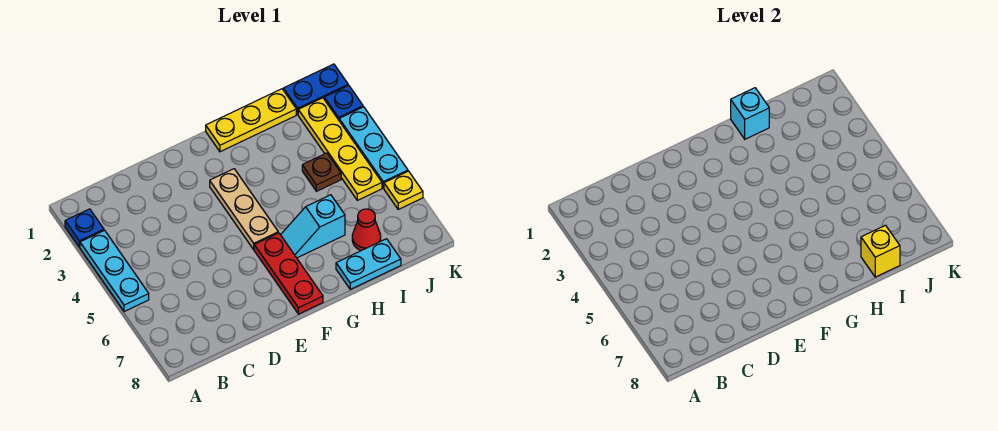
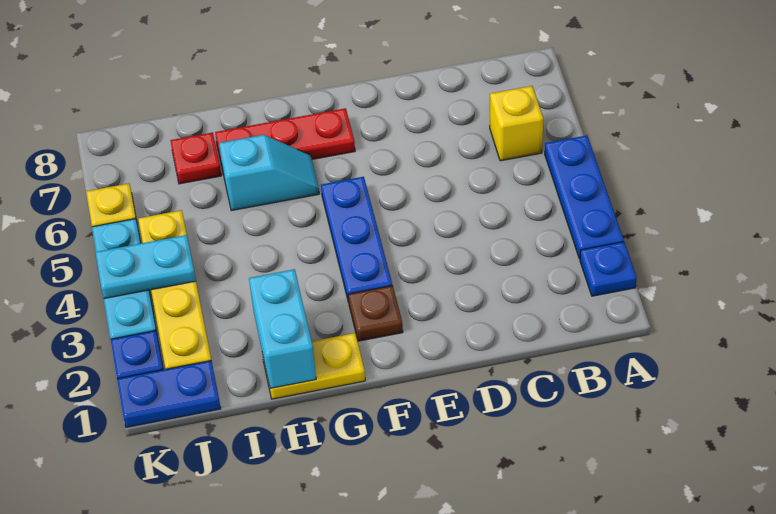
cyan 1x3 plate [80,230,149,312] -> blue 1x3 plate [545,135,624,259]
tan 1x3 plate [210,169,278,250] -> blue 1x3 plate [321,177,392,303]
red 1x3 plate [254,233,323,314] -> red 1x3 plate turned to [215,108,355,170]
yellow 1x3 plate [206,89,296,152] -> yellow 1x2 plate [263,333,365,399]
cyan 1x1 brick [731,88,769,139] -> cyan 1x2 brick [249,269,316,388]
cyan 1x2 plate [336,239,401,289] -> cyan 1x2 plate moved to [95,235,196,298]
brown 1x1 plate [302,153,341,191] -> brown 1x1 plate moved to [348,286,403,341]
red 1x1 cone [352,209,381,251] -> red 1x1 plate [170,132,221,184]
yellow 1x1 brick [861,225,900,277] -> yellow 1x1 brick moved to [490,86,543,161]

